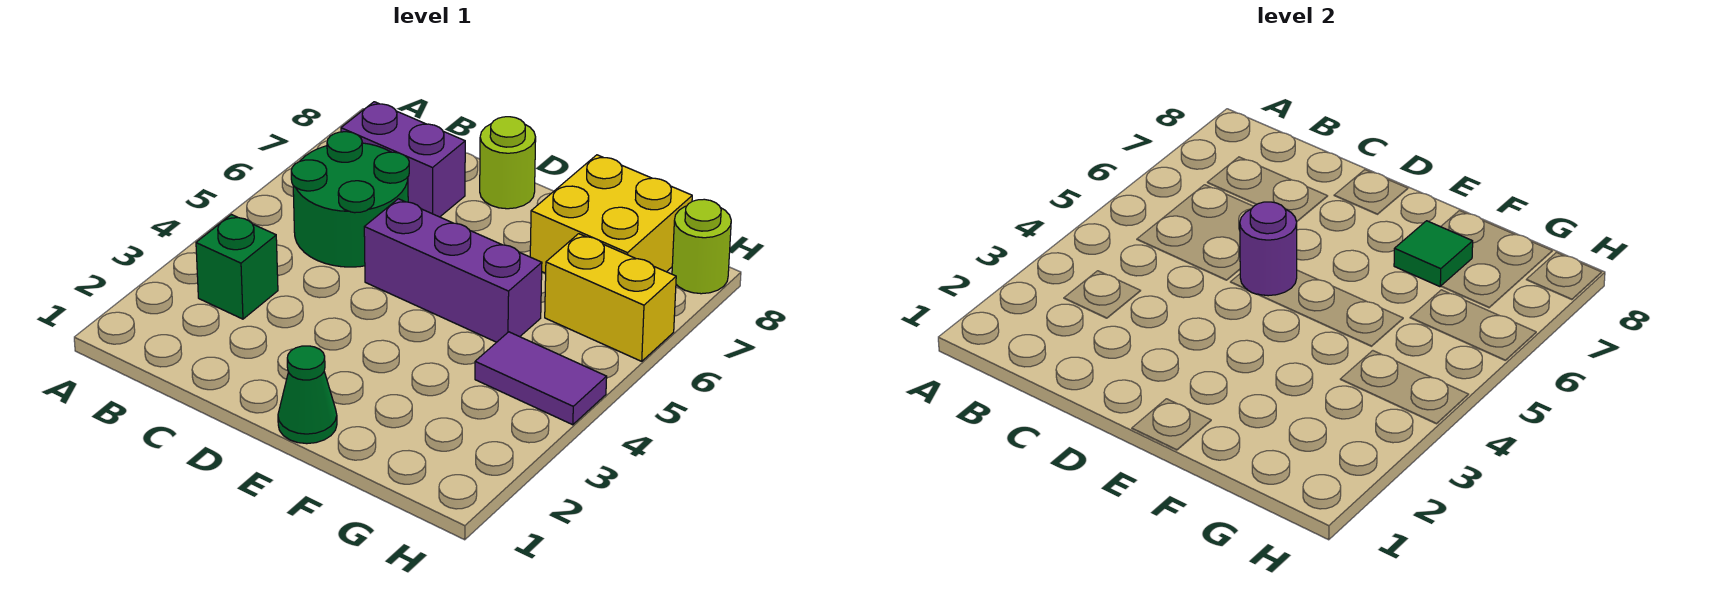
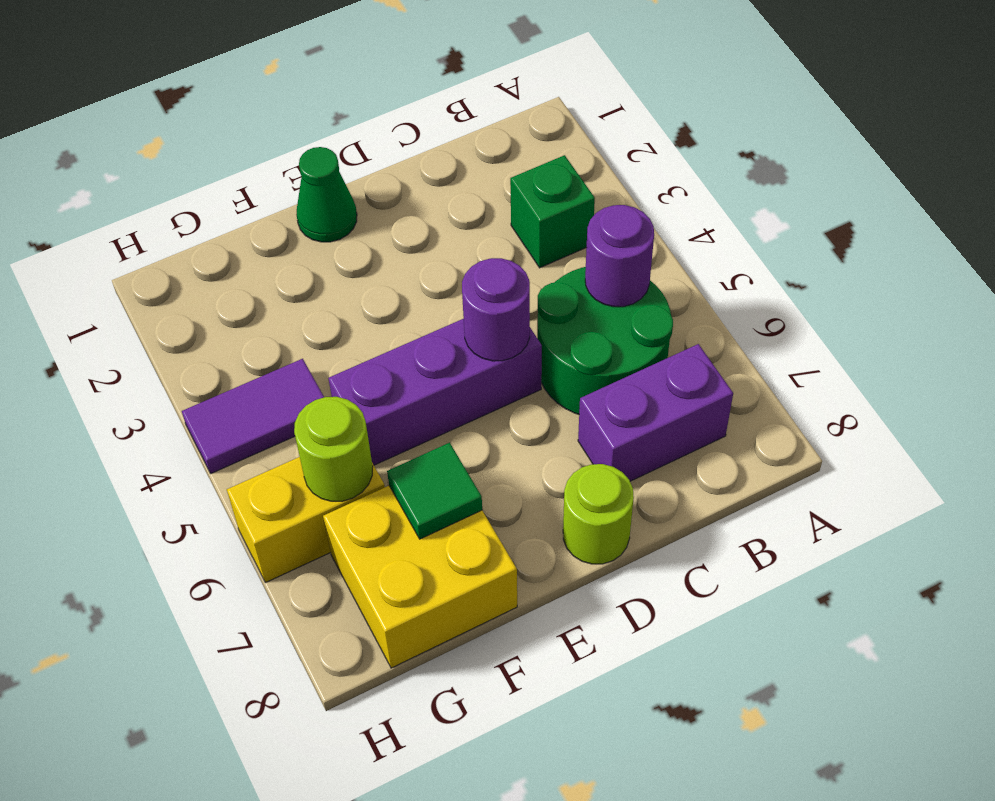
none -> purple 1x1 round brick [585,205,654,307]
lime 1x1 round brick [672,199,731,294] -> lime 1x1 round brick moved to [294,397,373,501]

